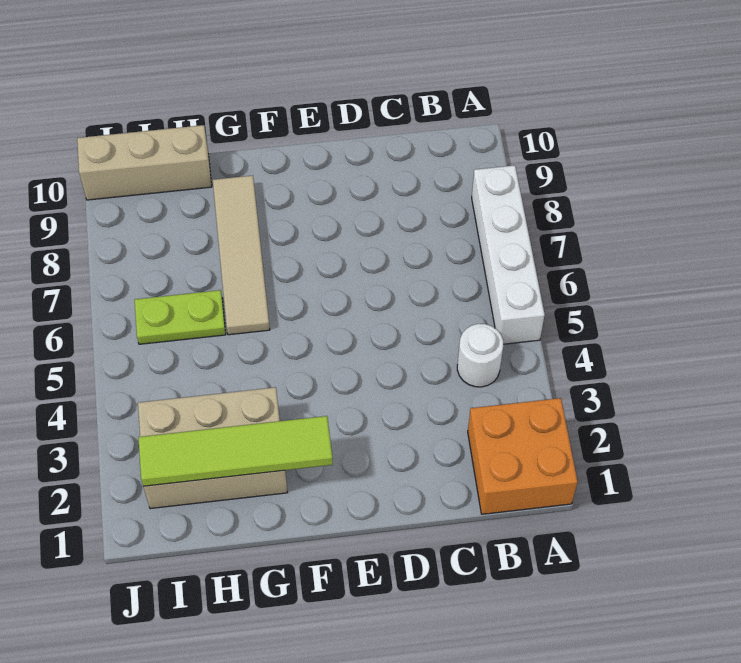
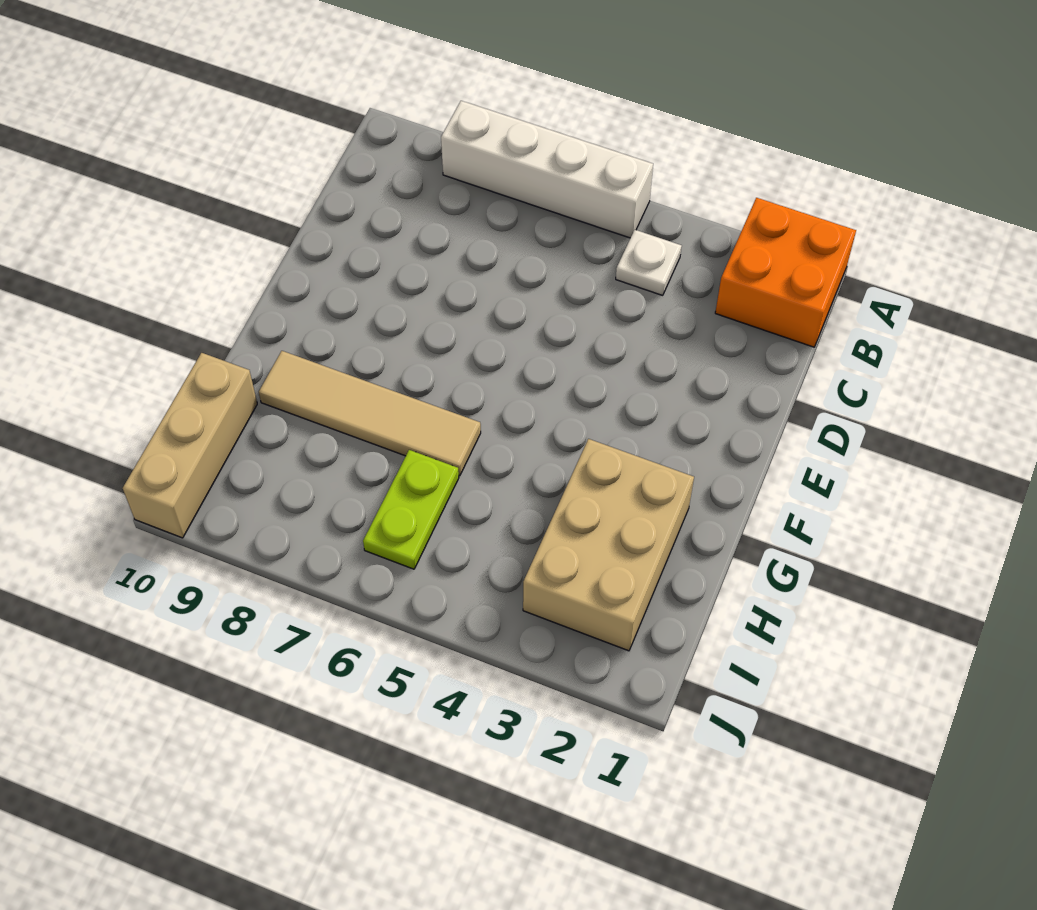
white 1x1 round brick [457,324,503,387] -> white 1x1 plate [616,230,682,295]
lime 1x4 tile [138,416,333,486] -> none

